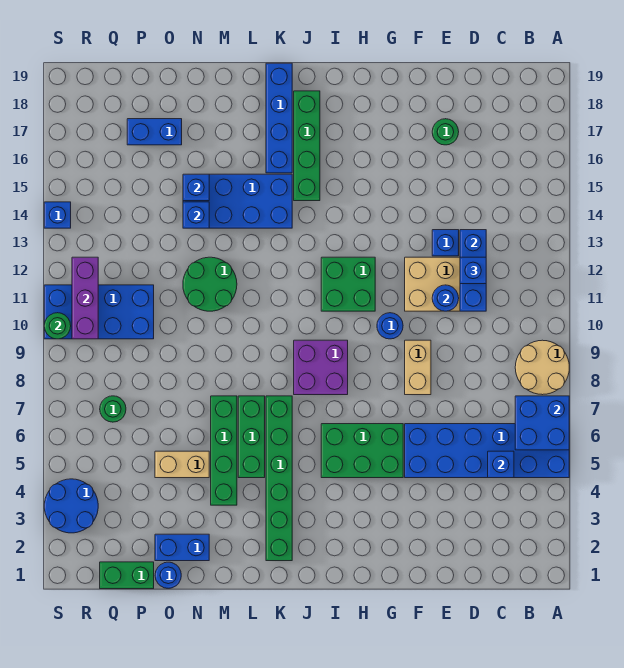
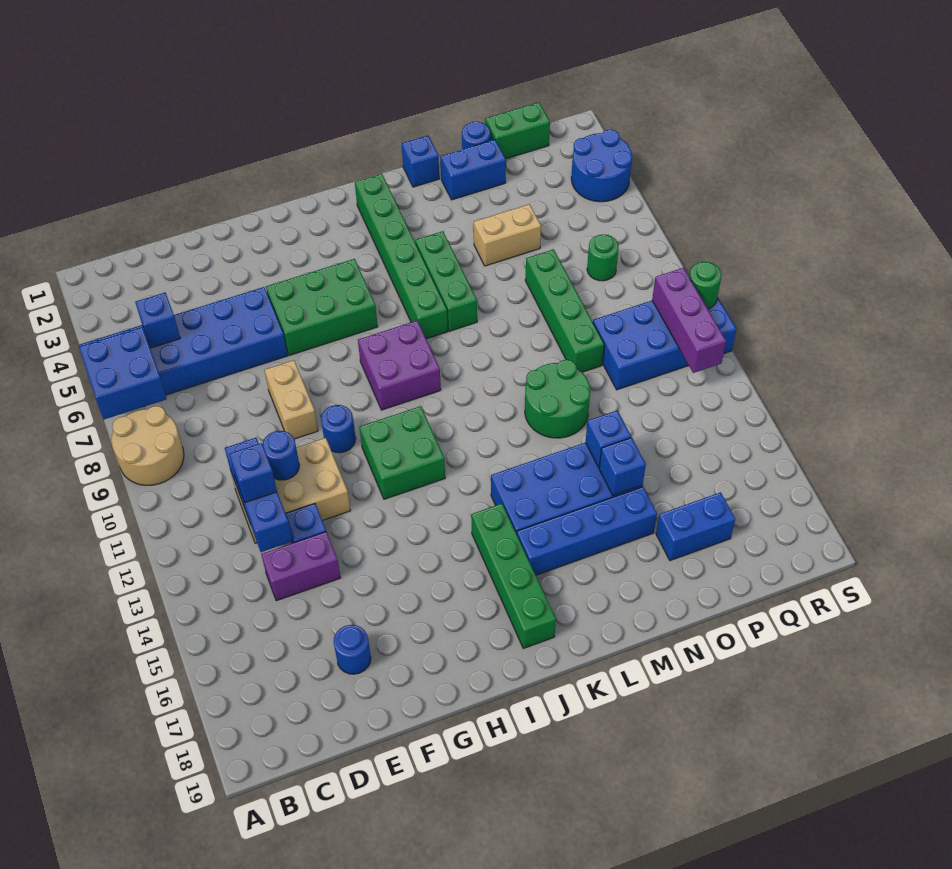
none -> purple 1x2 brick [261,532,340,601]
green 1x1 round brick [432,119,459,145] -> blue 1x1 round brick [334,625,371,674]
blue 1x4 brick [266,63,292,173] -> blue 1x4 brick turned to [517,487,657,575]
green 1x4 brick [211,396,237,505] -> green 1x4 brick moved to [525,249,604,372]
blue 1x1 brick [44,202,71,228] -> blue 1x1 brick moved to [402,136,439,187]

